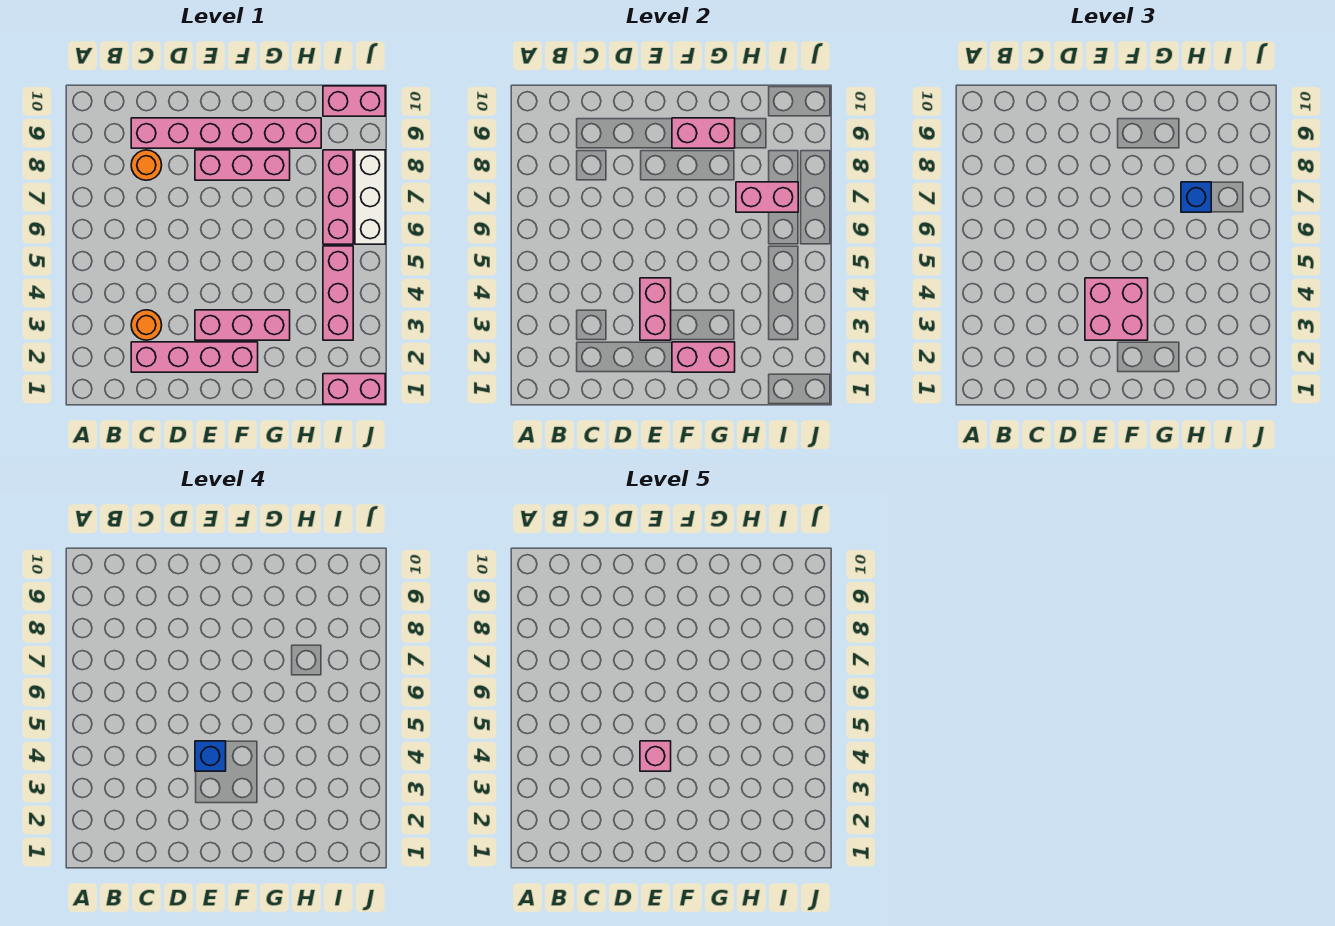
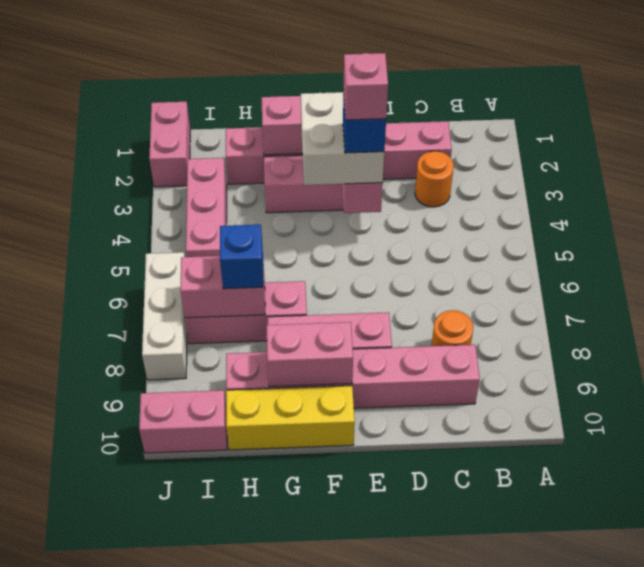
pink 1x4 brick [131,342,258,372] -> pink 1x6 brick [226,121,452,184]
pink 2x2 brick [1085,278,1148,340] -> white 2x2 brick [301,92,384,185]
none -> yellow 1x3 brick [226,386,355,450]
pink 1x2 brick [323,374,385,404] -> pink 1x2 brick turned to [149,102,190,187]
pink 1x3 brick [323,150,353,244] -> pink 1x3 brick turned to [185,281,307,344]

